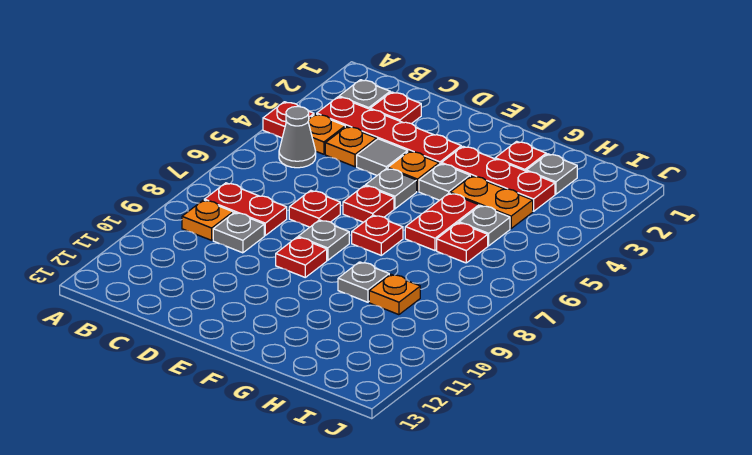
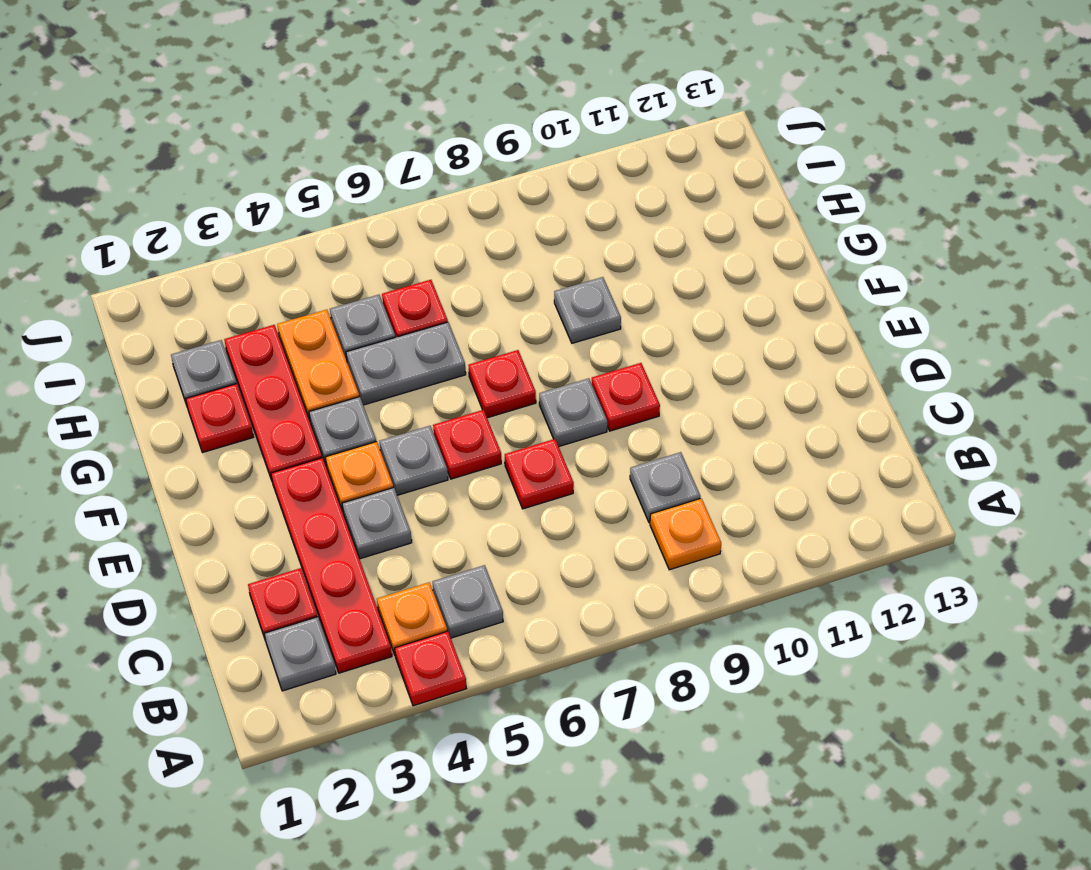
grey 1x1 cone [279,106,316,168] -> grey 1x1 plate [432,565,503,638]
red 1x2 plate [204,183,287,235] -> none
orange 1x1 plate [325,127,377,167] -> none
grey 1x1 tile [357,139,408,175] -> grey 1x1 plate [342,487,412,559]
red 1x2 plate [405,193,479,251] -> grey 1x2 plate [346,322,466,405]
orange 1x1 plate [369,274,420,315] -> none

